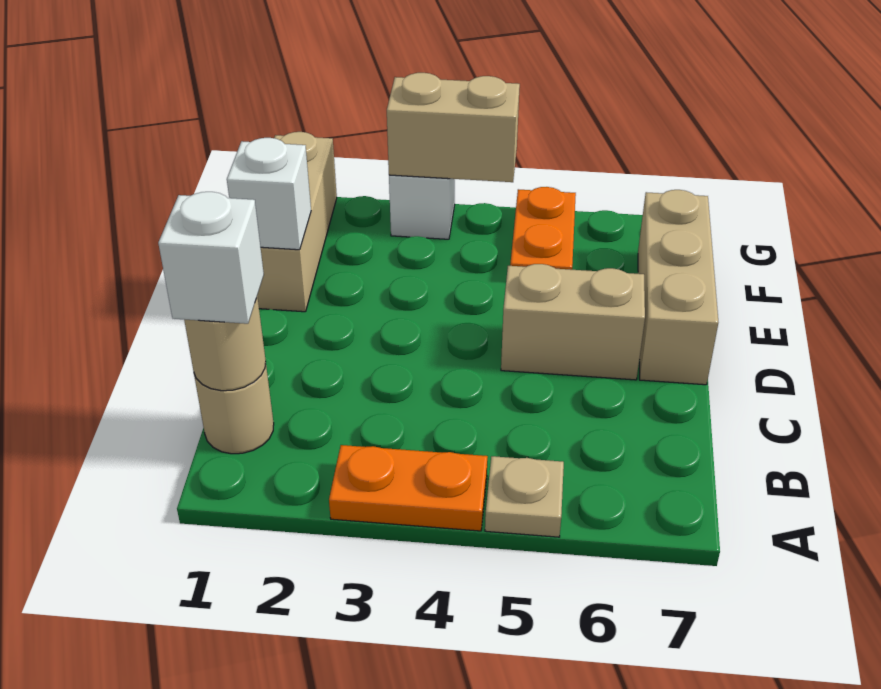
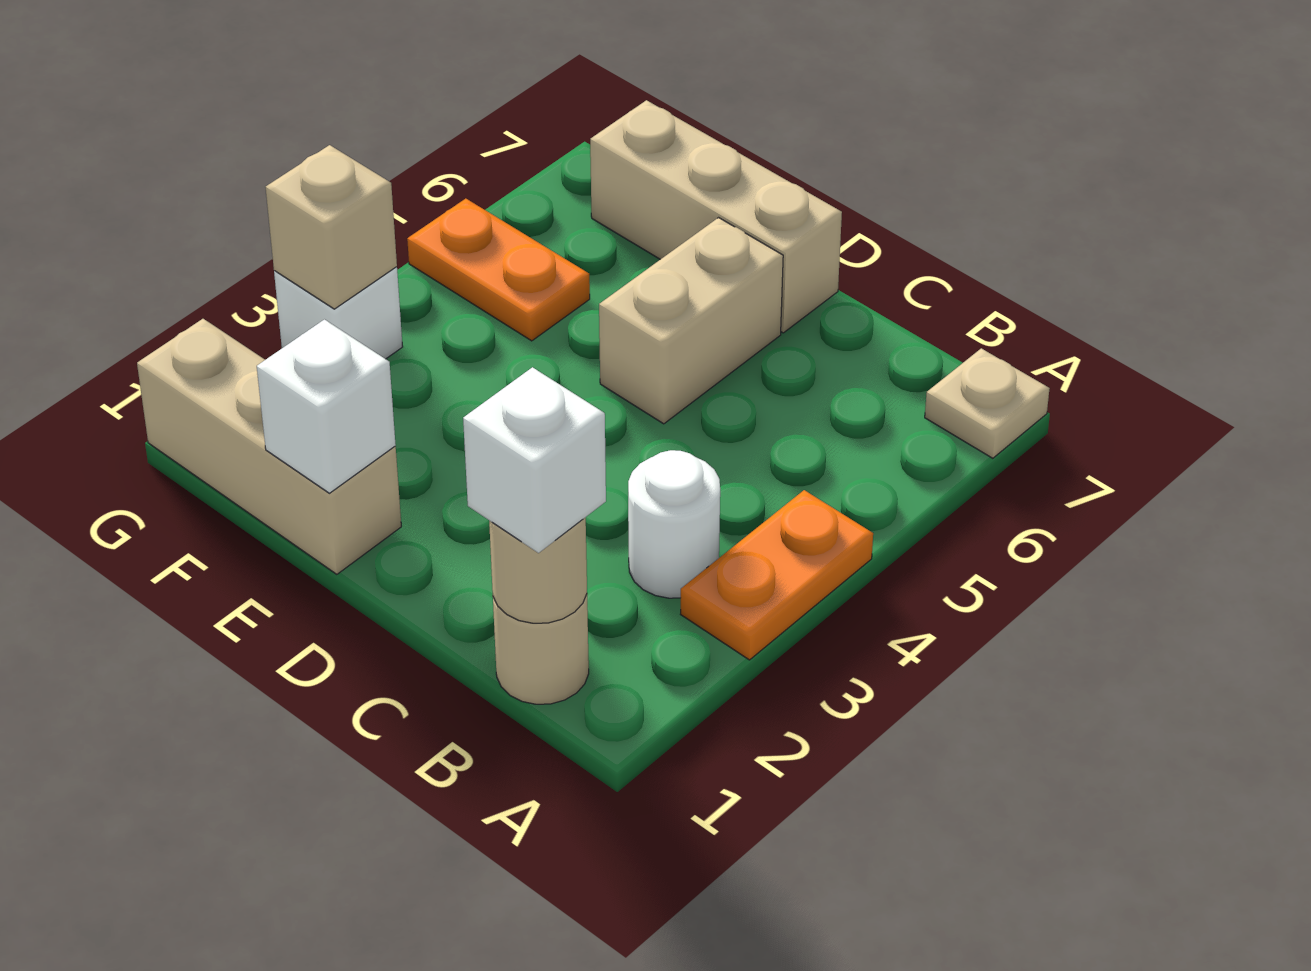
tan 1x1 plate [485,456,564,537] -> tan 1x1 plate moved to [925,348,1050,458]
none -> white 1x1 round brick [628,450,720,598]
tan 1x2 brick [387,73,520,182] -> tan 1x1 brick [266,145,397,309]

